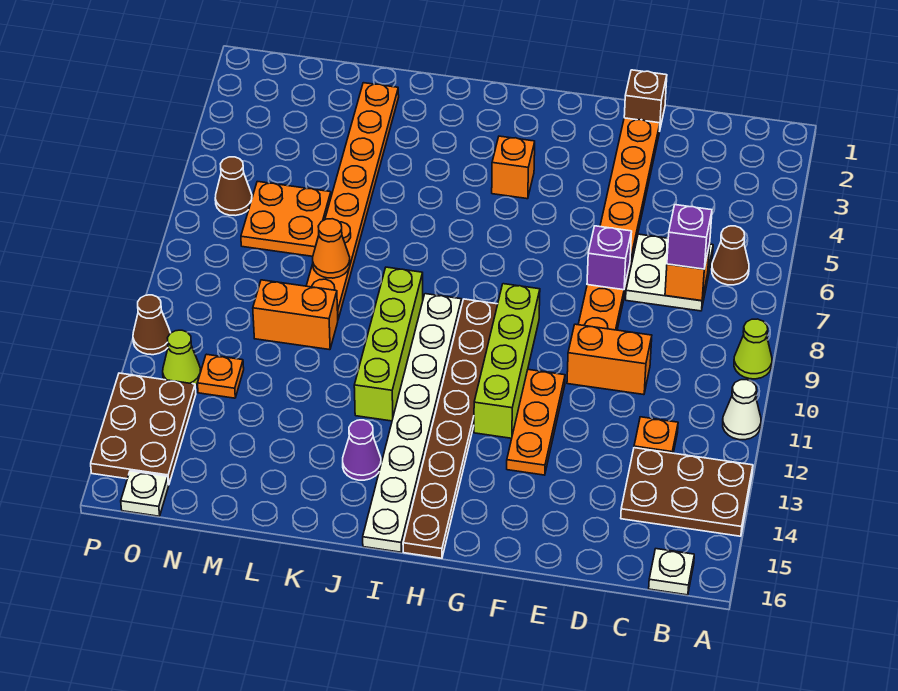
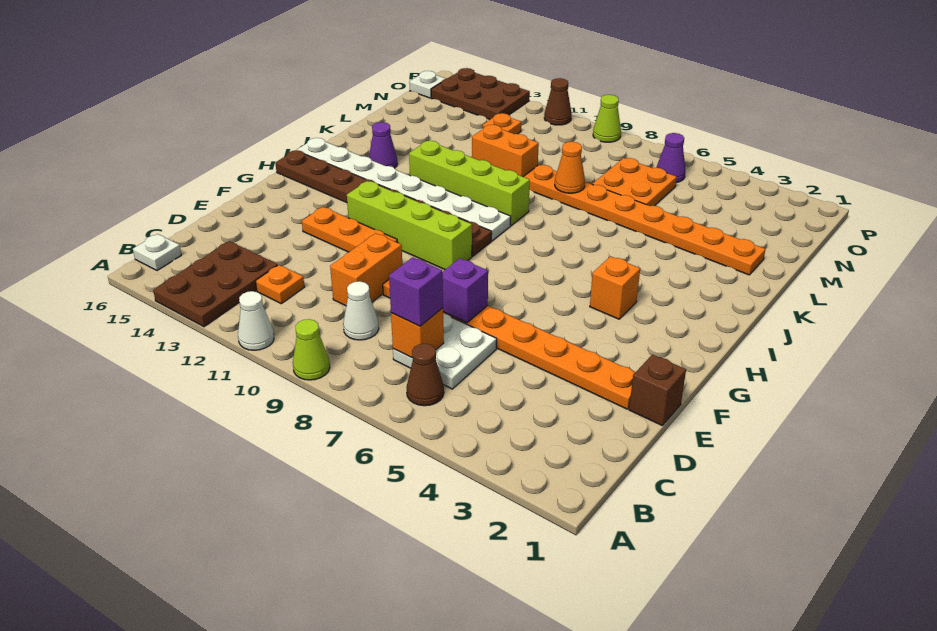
none -> white 1x1 cone [343,281,379,340]
orange 1x2 brick [253,280,338,350] -> orange 1x2 brick turned to [472,125,539,177]
brown 1x1 cone [215,157,252,216] -> purple 1x1 cone [656,133,685,183]
lime 1x1 cone [163,330,201,385] -> lime 1x1 cone moved to [593,95,621,142]

